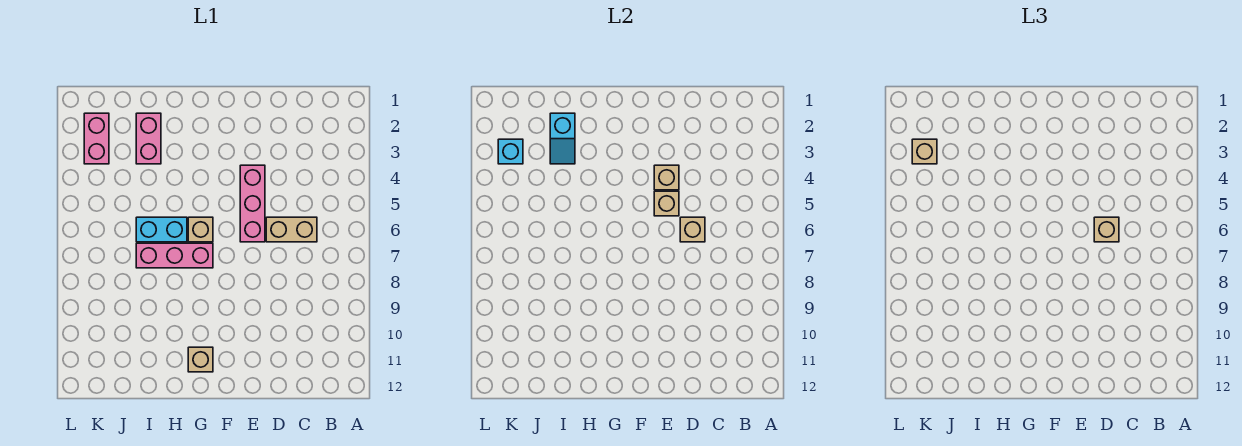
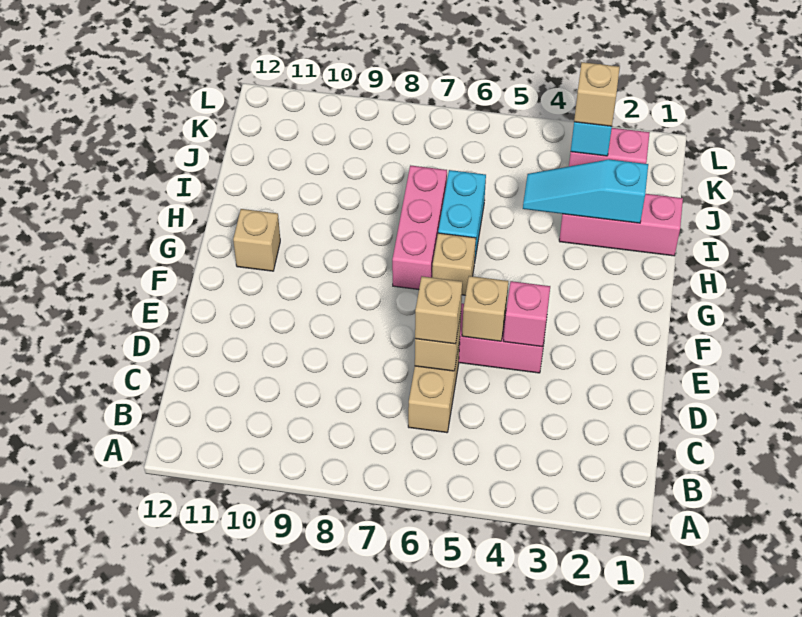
tan 1x1 brick [654,165,679,190] -> pink 1x1 brick [504,281,550,347]
pink 1x2 brick [136,113,161,164] -> pink 1x3 brick [559,194,683,256]
cyan 1x2 slope [550,113,575,164] -> cyan 1x3 slope [523,159,648,223]

